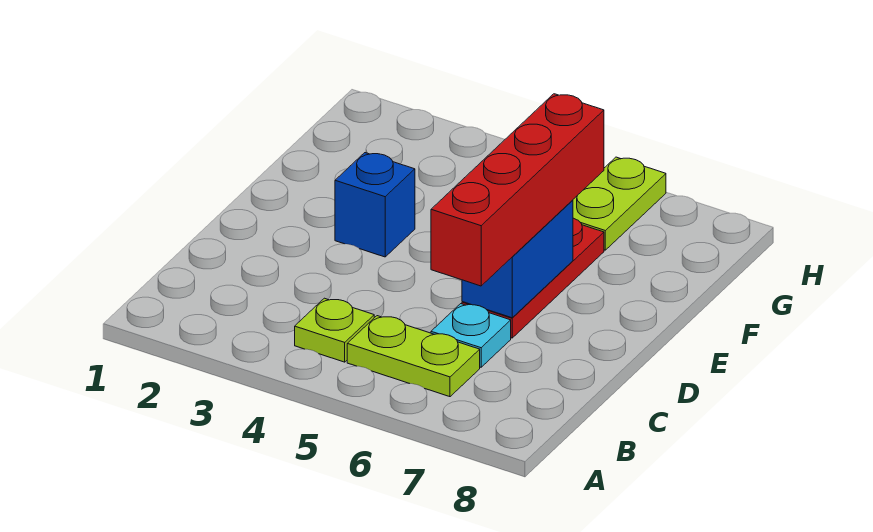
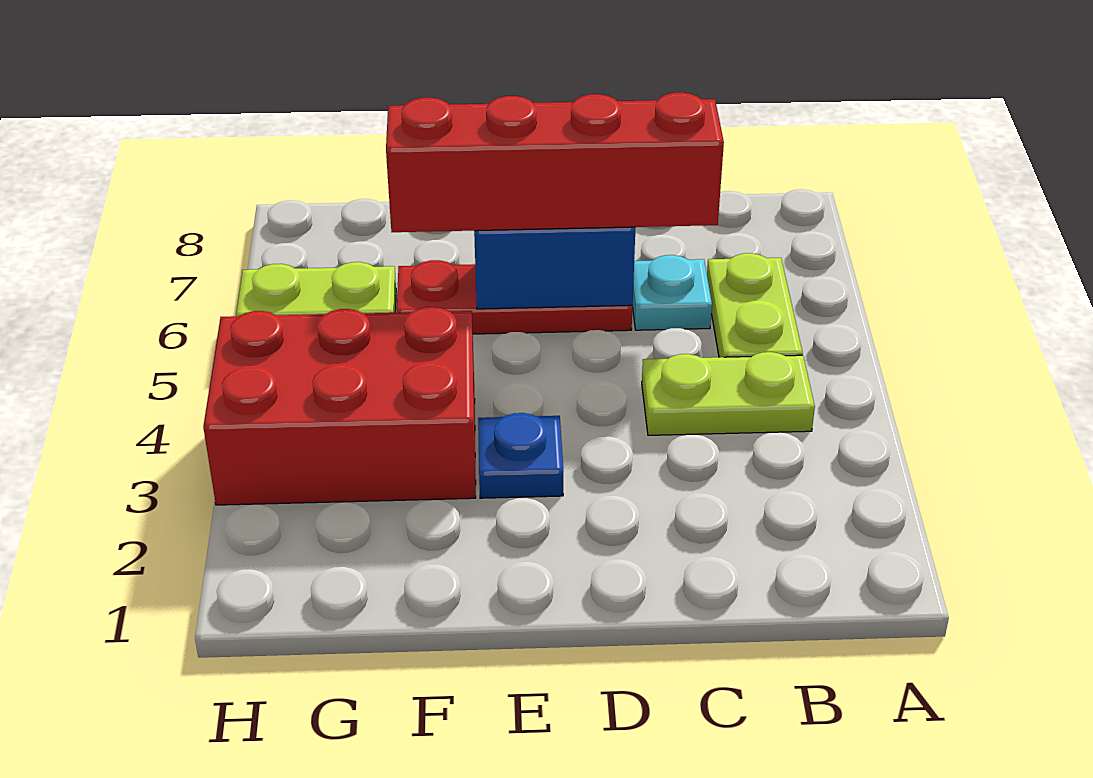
lime 1x1 plate [295,298,374,362] -> lime 1x2 plate [642,352,815,435]
blue 1x1 brick [335,153,415,257] -> blue 1x1 plate [478,413,563,498]
none -> red 2x3 brick [203,307,476,505]

